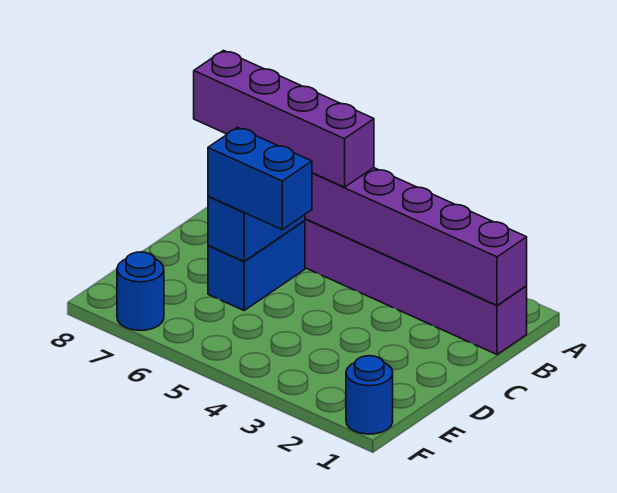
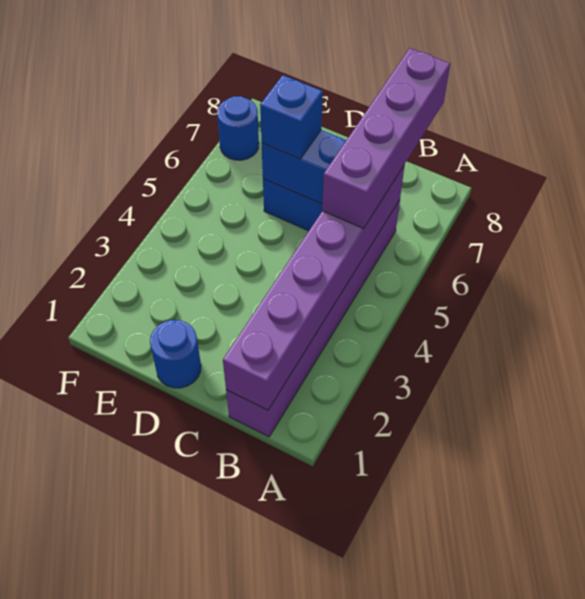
blue 1x2 brick [208,127,312,230] -> blue 1x1 brick [260,75,323,159]
blue 1x1 round brick [346,356,393,434] -> blue 1x1 round brick moved to [150,320,201,388]

